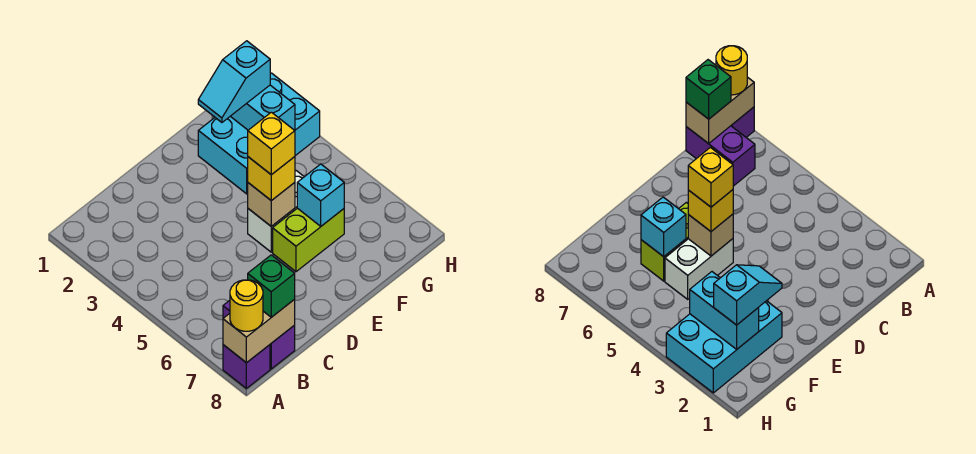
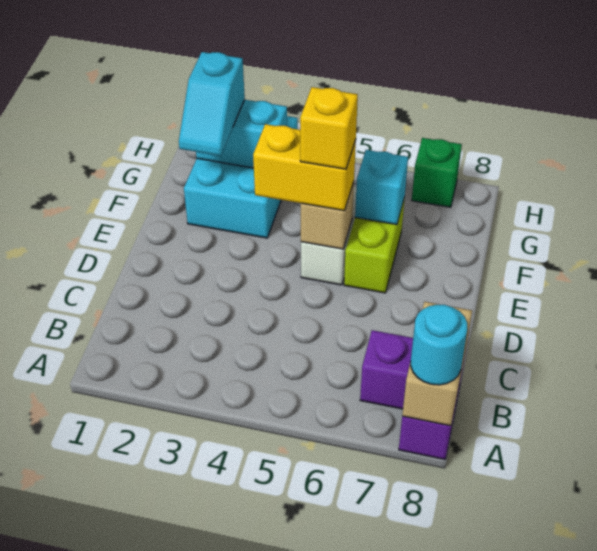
yellow 1x1 round brick [230,280,263,331] -> cyan 1x1 round brick [411,305,467,385]
green 1x1 brick [248,255,295,317] -> green 1x1 brick moved to [412,138,462,207]
yellow 1x1 brick [248,157,295,201] -> yellow 1x2 brick [253,124,356,211]

